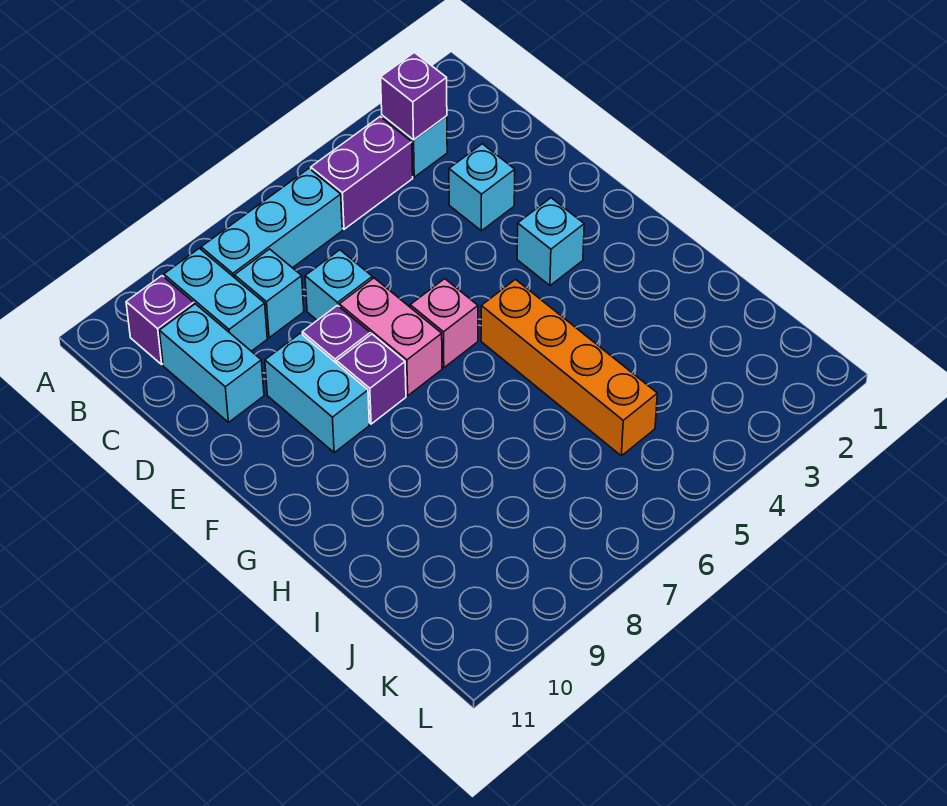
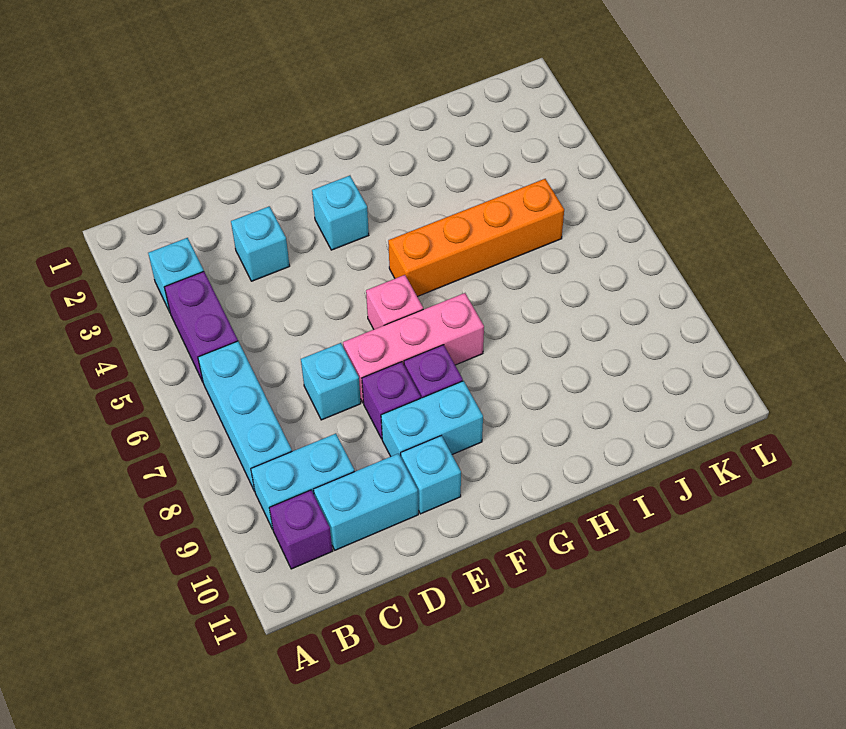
purple 1x1 brick [381,52,447,140] -> none
cyan 1x1 brick [235,249,304,338] -> cyan 1x1 brick moved to [401,436,461,514]
pink 1x2 brick [339,278,442,396] -> pink 1x3 brick [343,293,484,403]

